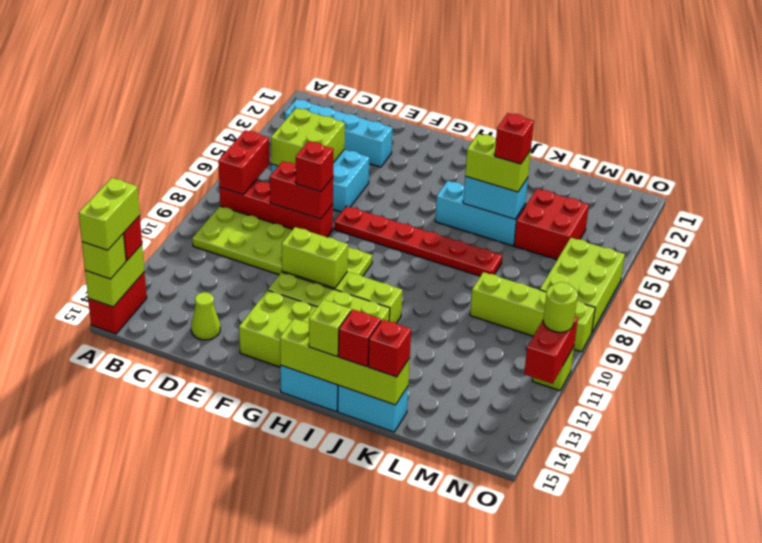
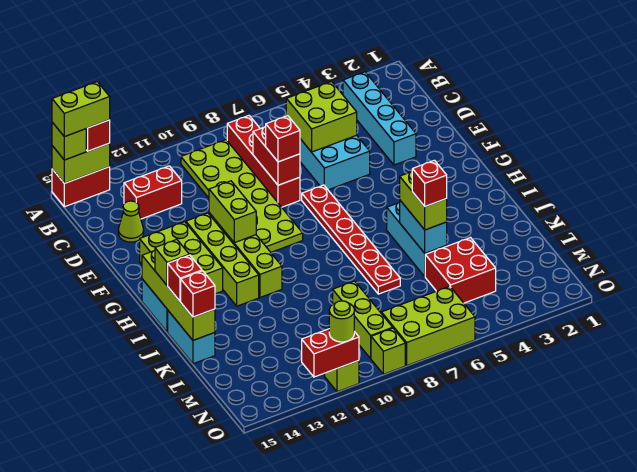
red 1x2 brick [218,130,269,195] -> red 1x2 brick moved to [124,166,182,219]

